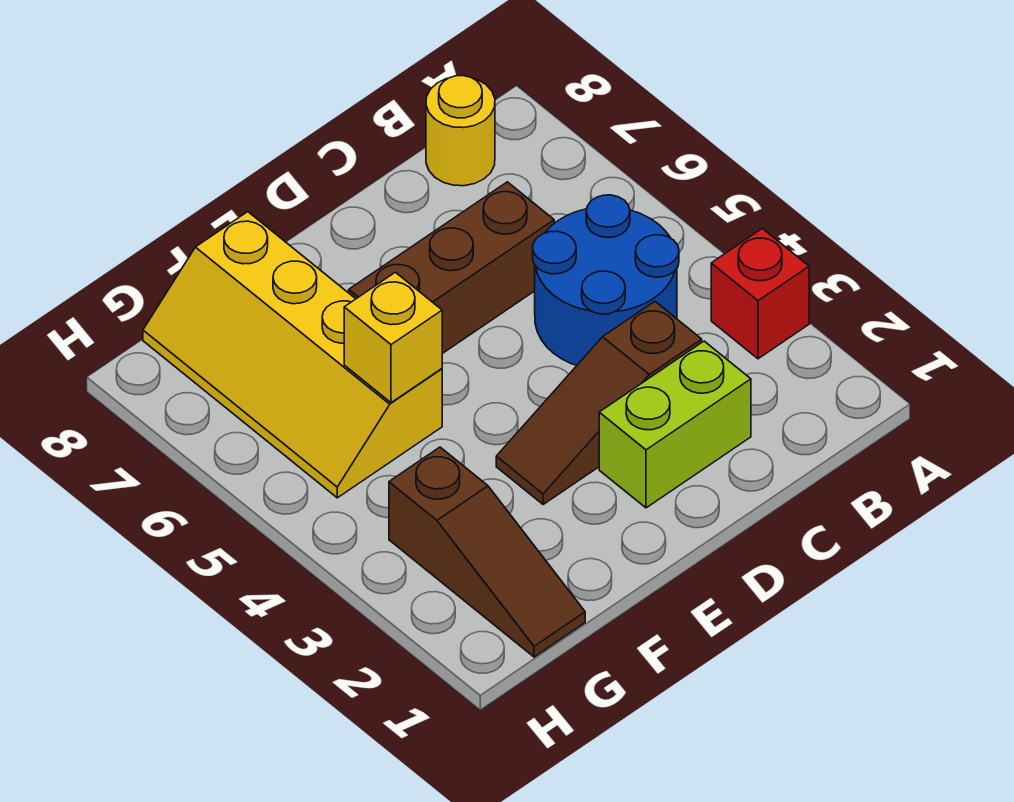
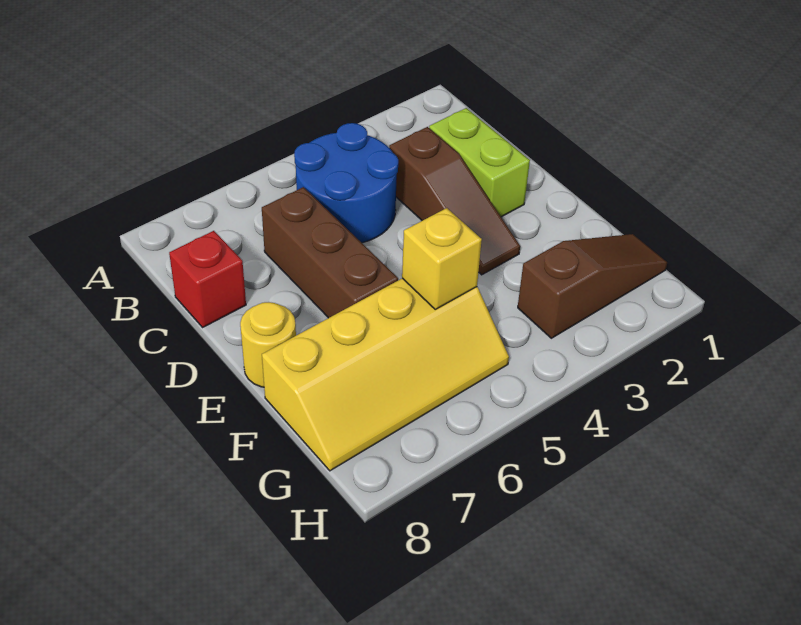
red 1x1 brick [711,228,809,359] -> red 1x1 brick moved to [169,231,246,327]
yellow 1x1 round brick [426,76,495,186] -> yellow 1x1 round brick moved to [240,302,296,387]

